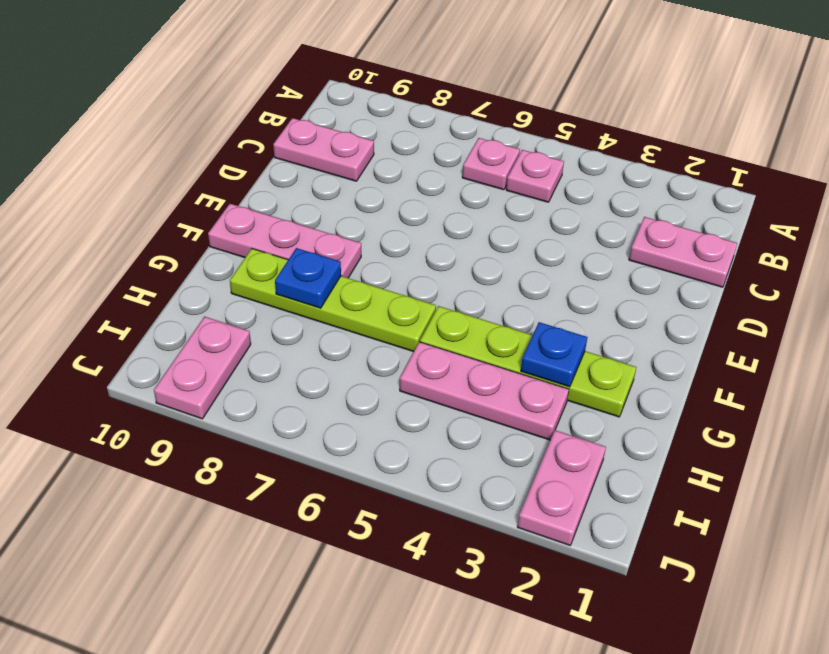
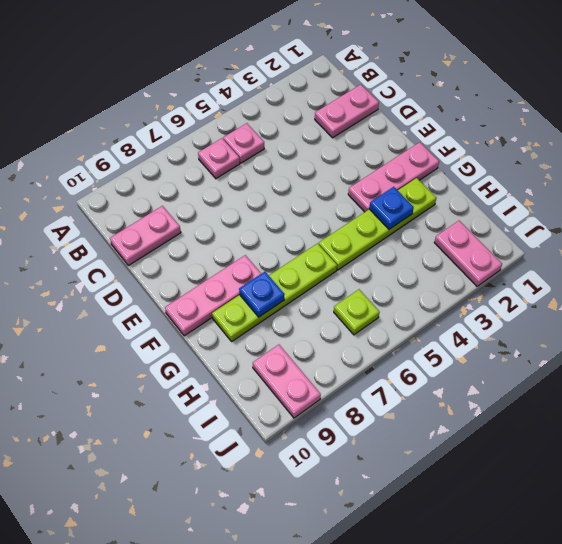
pink 1x3 plate [400,342,569,440] -> pink 1x3 plate moved to [348,142,439,212]
none -> lime 1x1 plate [334,290,380,335]

